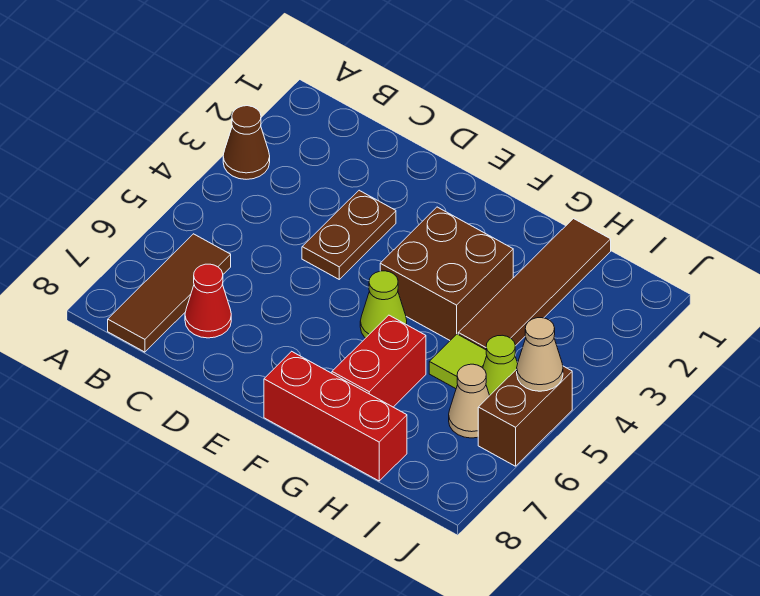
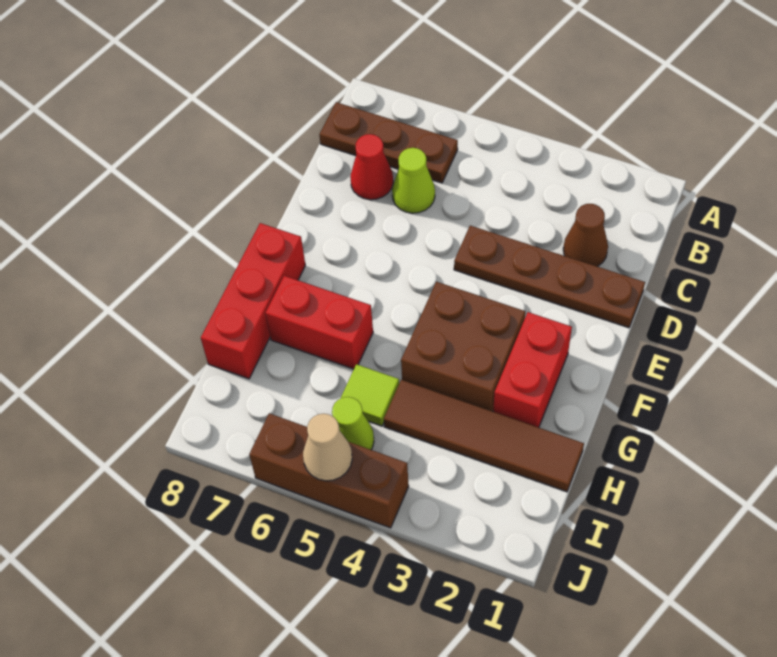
brown 1x1 cone [223,106,270,179] -> brown 1x1 cone moved to [563,204,608,267]
brown 1x3 tile [108,234,231,352] -> brown 1x3 plate [319,102,458,183]
brown 1x2 plate [302,190,396,279] -> brown 1x4 plate [454,226,645,328]
none -> red 1x2 brick [493,312,572,427]
lime 1x1 cone [360,271,407,338] -> lime 1x1 cone moved to [392,148,435,213]
tan 1x1 cone [449,364,490,438] -> none
brown 1x2 brick [478,366,572,466] -> brown 1x3 brick [249,413,409,528]

